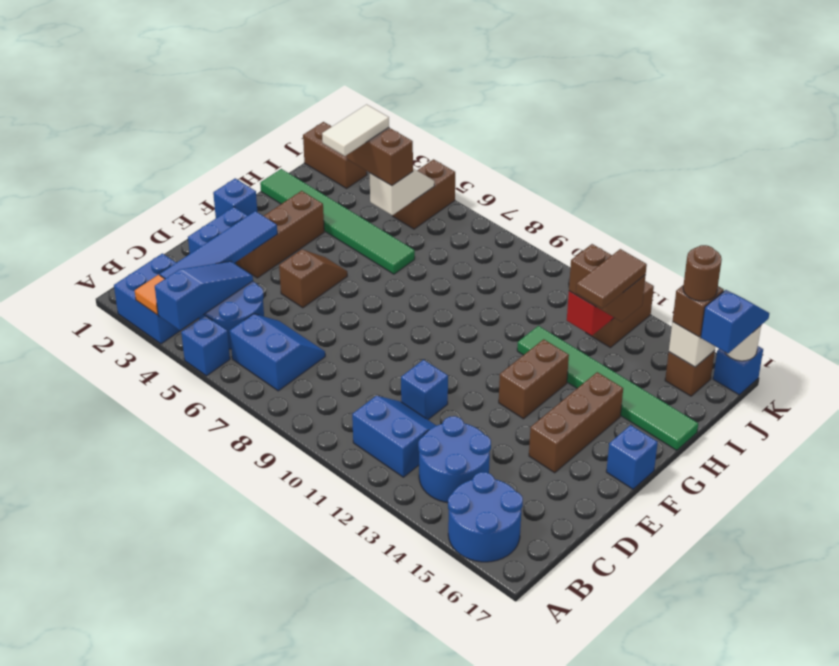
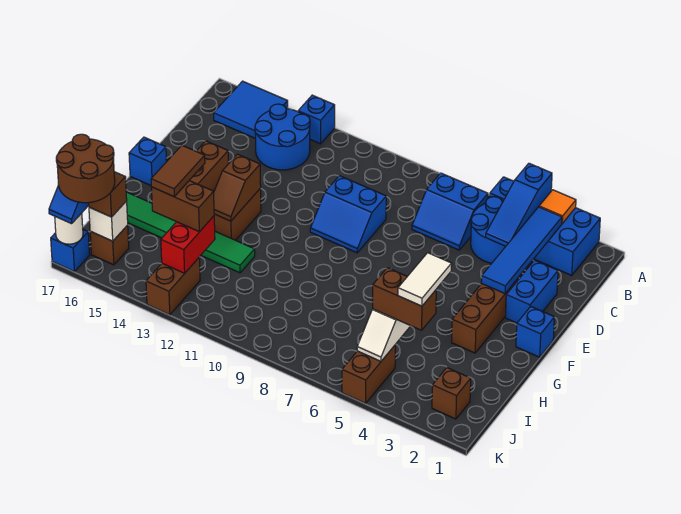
blue 2x2 round brick [448,472,523,562] -> blue 2x2 tile [214,81,288,139]
blue 2x2 slope [352,396,436,477] -> blue 2x2 slope moved to [310,176,386,253]
blue 1x1 brick [401,360,448,420] -> blue 1x1 brick moved to [298,95,335,144]
brown 1x2 slope [279,250,347,308] -> brown 1x2 slope moved to [214,154,261,221]
green 1x6 tile [260,169,415,274] -> none
brown 1x2 brick [303,122,367,188] -> brown 1x1 brick [432,368,471,419]
brown 1x1 round brick [683,245,722,301] -> brown 2x2 round brick [56,134,115,203]

